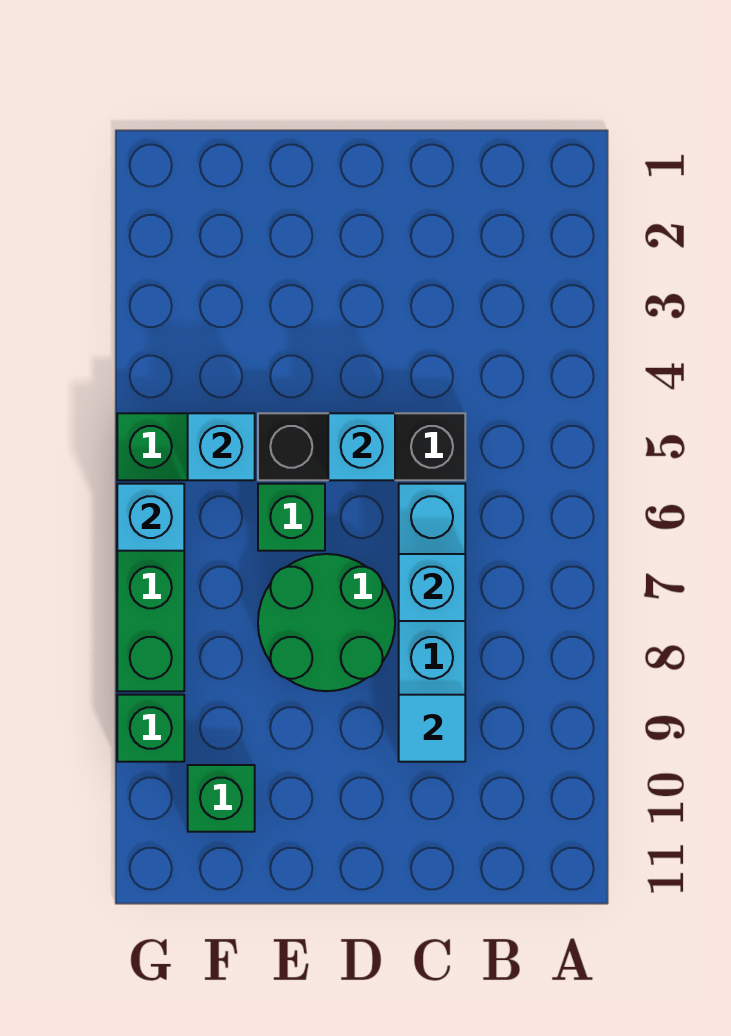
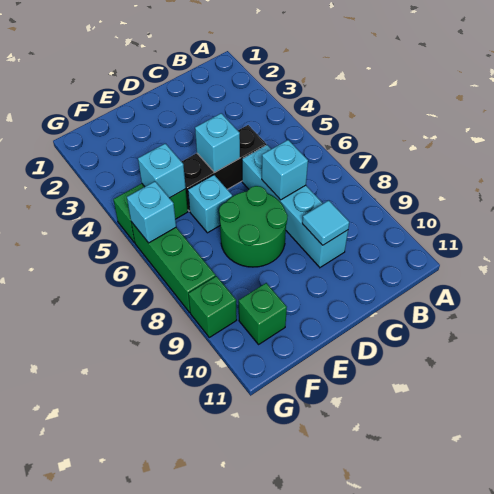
green 1x1 brick [258,484,325,551] -> cyan 1x1 brick [188,175,232,233]

